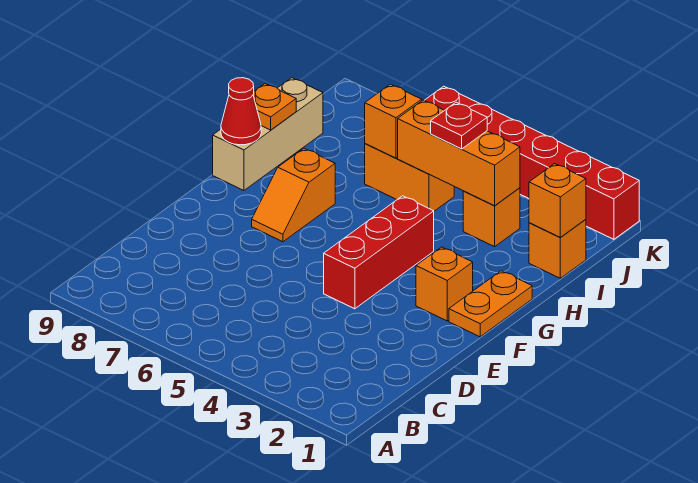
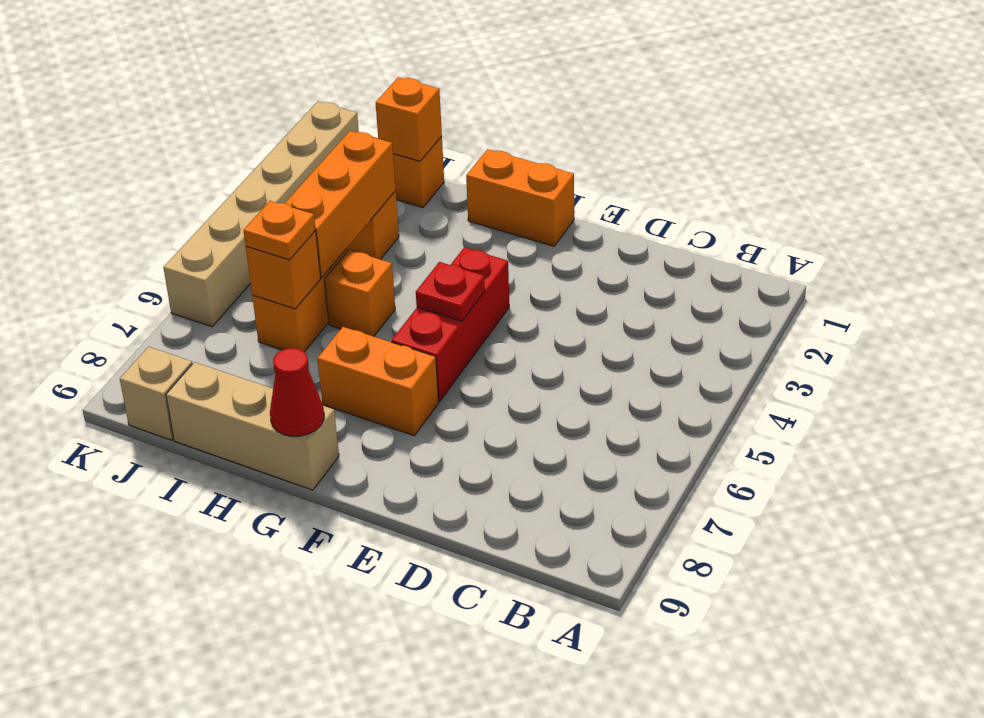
red 1x3 brick [324,196,434,309] -> red 1x3 brick turned to [391,248,509,402]
orange 1x2 plate [449,271,532,337] -> orange 1x2 brick [466,149,574,246]
orange 1x1 brick [416,247,473,321] -> orange 1x1 brick moved to [324,250,395,336]
orange 1x2 slope [252,149,335,242] -> orange 1x2 brick [317,327,438,435]
orange 1x1 plate [253,84,296,130] -> orange 1x1 plate moved to [243,201,316,260]
red 1x1 plate [431,102,487,149] -> red 1x1 plate moved to [416,262,485,321]
none -> tan 1x1 brick [120,347,192,440]
red 1x6 brick [424,86,639,239] -> tan 1x6 brick [163,102,359,327]

